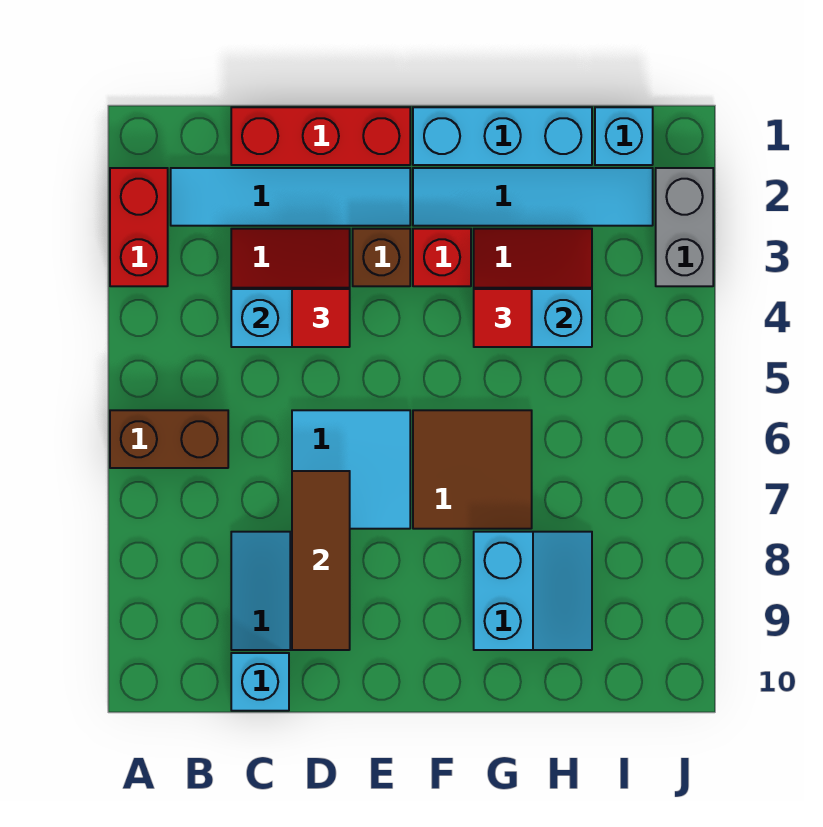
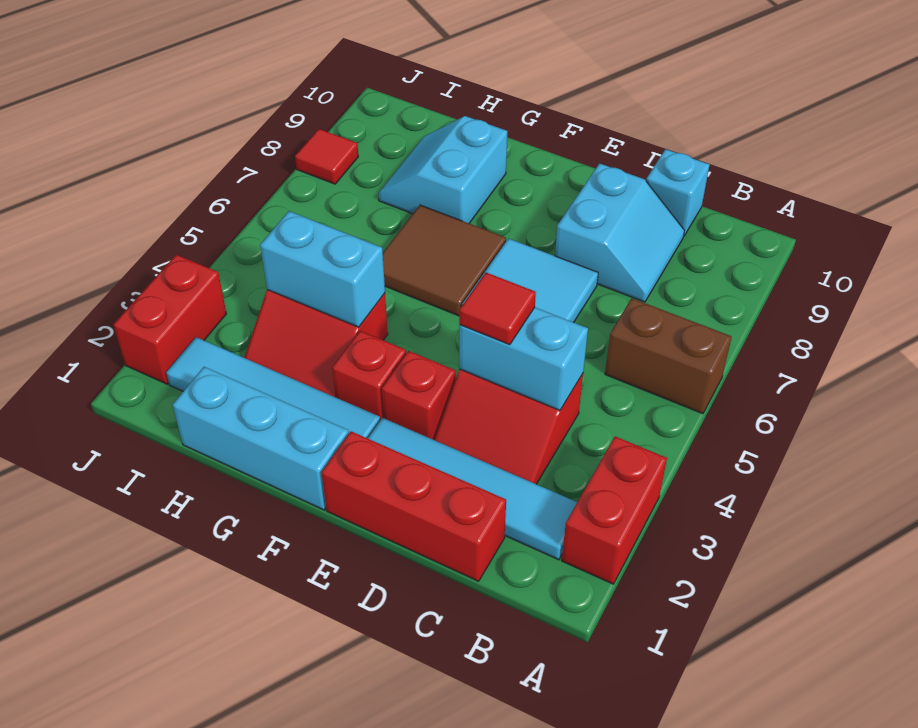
brown 1x3 tile [292,471,350,650] -> none
brown 1x1 brick [353,229,410,286] -> red 1x1 brick [382,351,456,440]
red 1x1 tile [474,289,532,347] -> red 1x1 tile moved to [295,129,358,184]
cyan 1x1 brick [595,107,653,165] -> none
grey 1x2 brick [656,168,713,286] -> red 1x2 brick [113,255,226,384]

